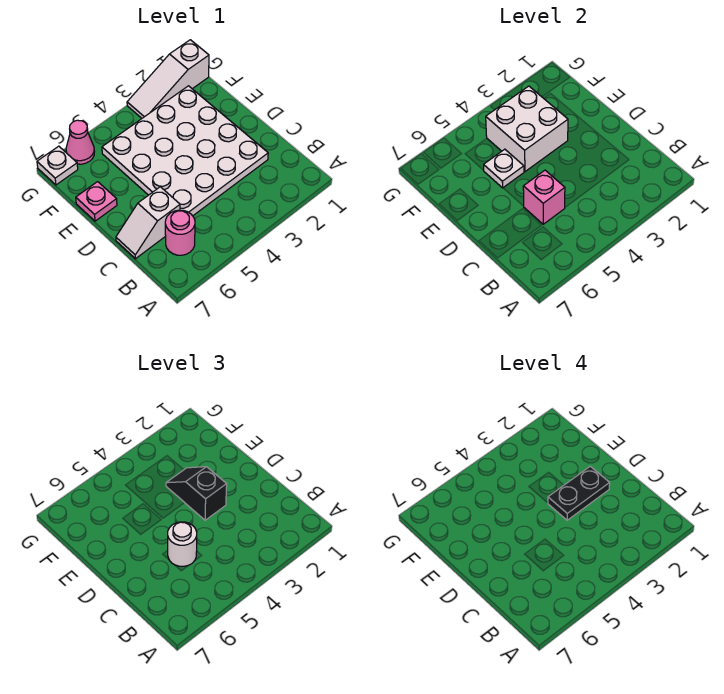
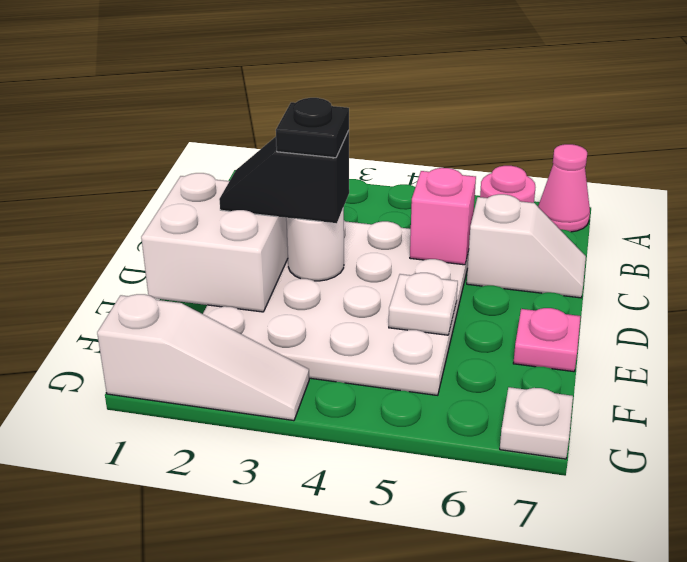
white 1x1 round brick [168,522,197,566] -> white 1x1 round brick moved to [286,207,344,281]
black 1x2 plate [548,466,610,520] -> black 1x1 plate [276,98,349,158]
black 1x2 slope [166,467,227,520] -> black 1x2 slope turned to [219,131,349,223]
white 2x2 brick [486,86,568,171] -> white 2x2 brick moved to [141,173,288,312]
pink 1x1 cone [66,120,94,164] -> pink 1x1 cone moved to [538,144,590,232]

